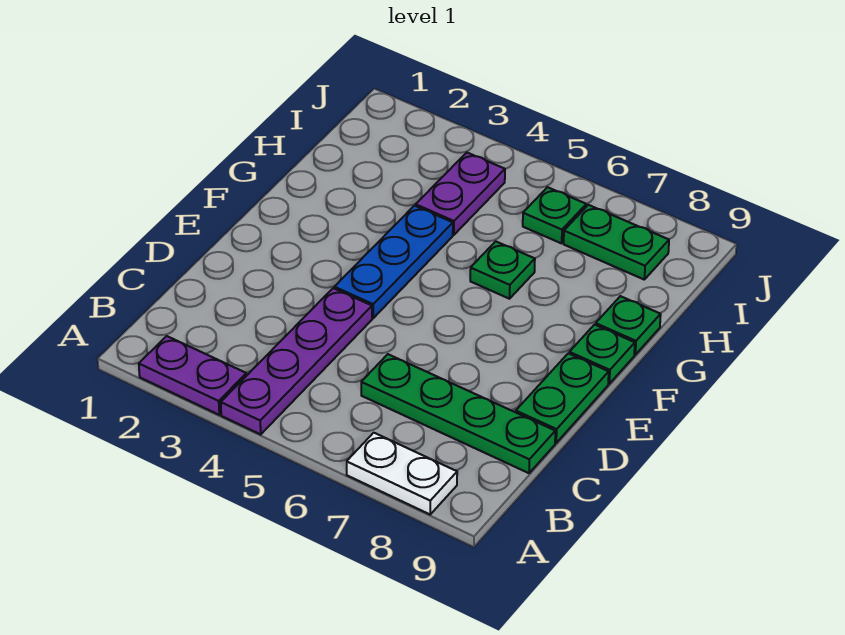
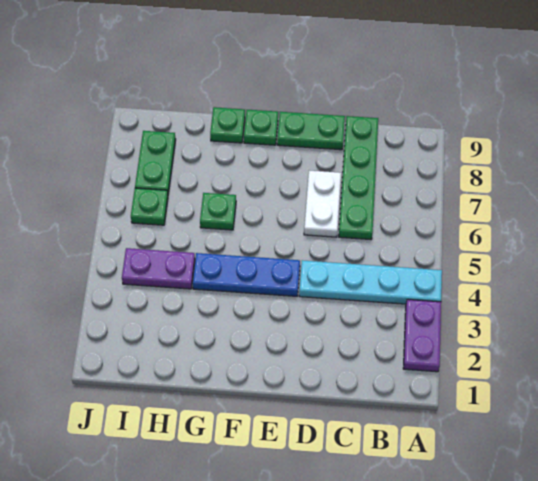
purple 1x4 plate [221,288,372,434] -> cyan 1x4 plate [299,260,442,304]
white 1x2 plate [347,433,457,514] -> white 1x2 plate moved to [304,171,341,237]

